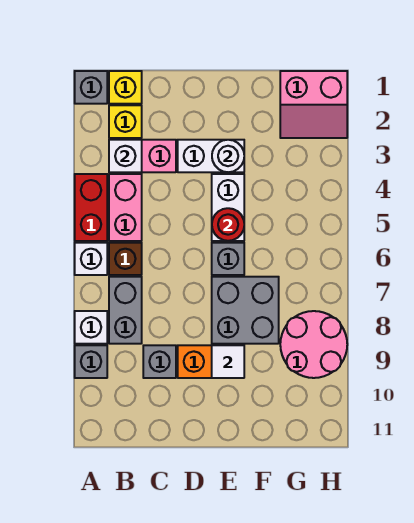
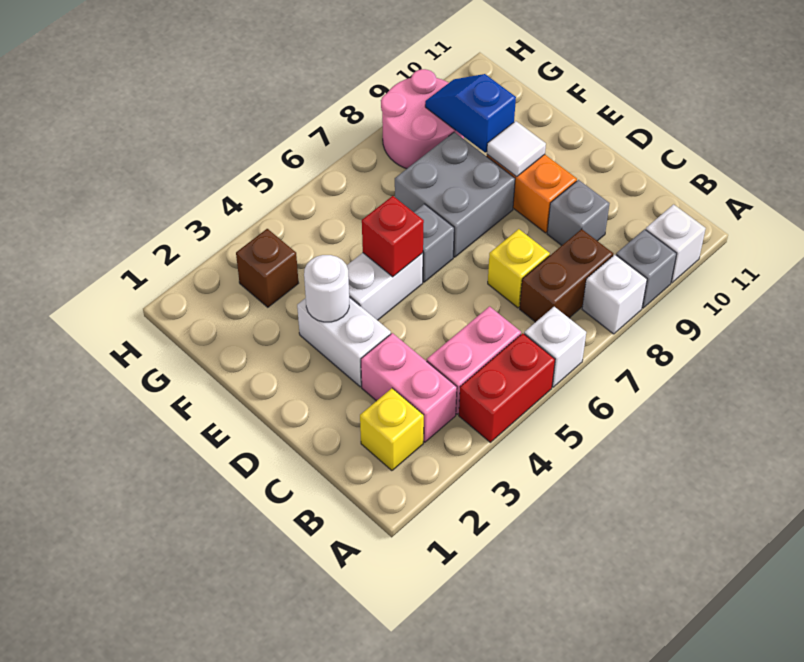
grey 1x1 brick [75,71,107,104] -> none
yellow 1x1 brick [109,71,142,104] -> yellow 1x1 brick moved to [488,229,550,308]
white 1x1 brick [109,140,142,172] -> white 1x1 brick moved to [646,204,706,283]
brown 1x1 brick [109,243,142,275] -> brown 1x1 brick moved to [236,229,298,307]
grey 1x2 brick [109,277,142,344] -> brown 1x2 brick [520,229,613,322]
red 1x1 round brick [212,208,244,241] -> red 1x1 brick [362,196,424,277]
none -> blue 1x2 slope [425,74,516,153]
pink 2x2 slope [280,71,347,138] -> none

